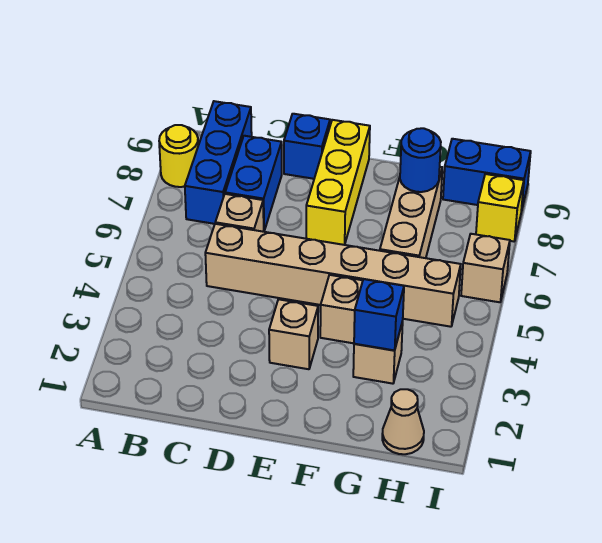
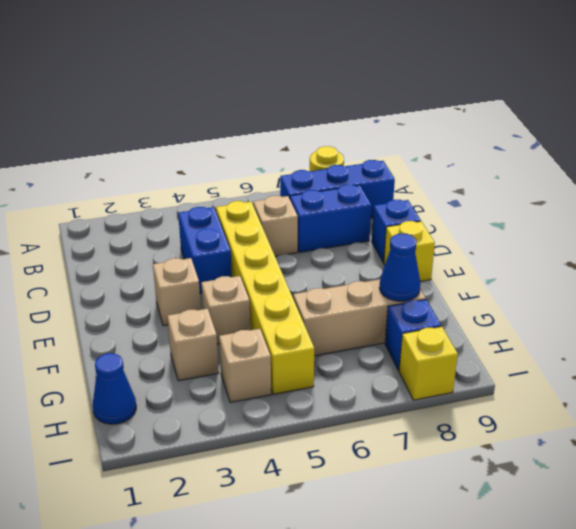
tan 1x6 brick [205,224,461,327] -> yellow 1x6 brick [216,201,314,394]
yellow 1x3 brick [306,120,370,245] -> yellow 1x1 brick [384,221,435,282]
blue 1x1 brick [354,279,404,350] -> blue 1x1 brick moved to [385,300,441,371]
blue 1x1 round brick [400,128,441,192] -> blue 1x1 cone [379,234,420,301]
tan 1x1 cone [382,389,424,454] -> blue 1x1 cone [93,353,136,424]
blue 1x2 brick [443,139,531,211] -> blue 1x2 brick moved to [178,207,232,293]
tan 1x1 brick [461,234,510,302] -> tan 1x1 brick moved to [219,329,271,403]

